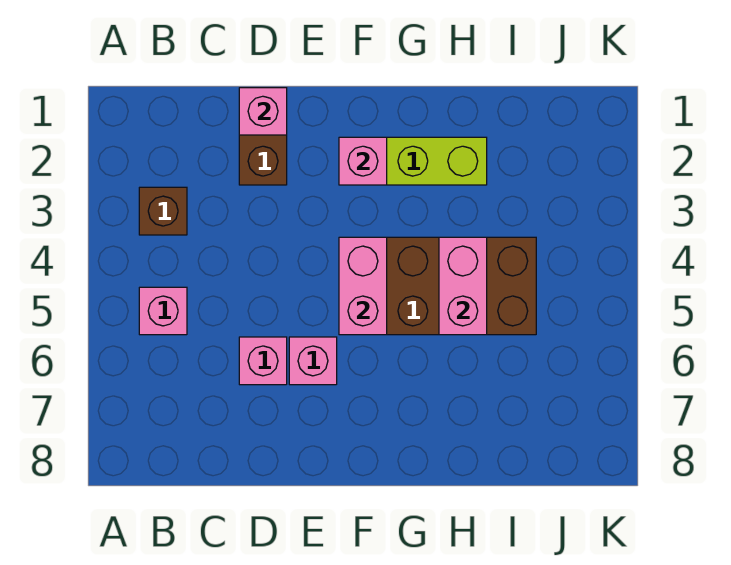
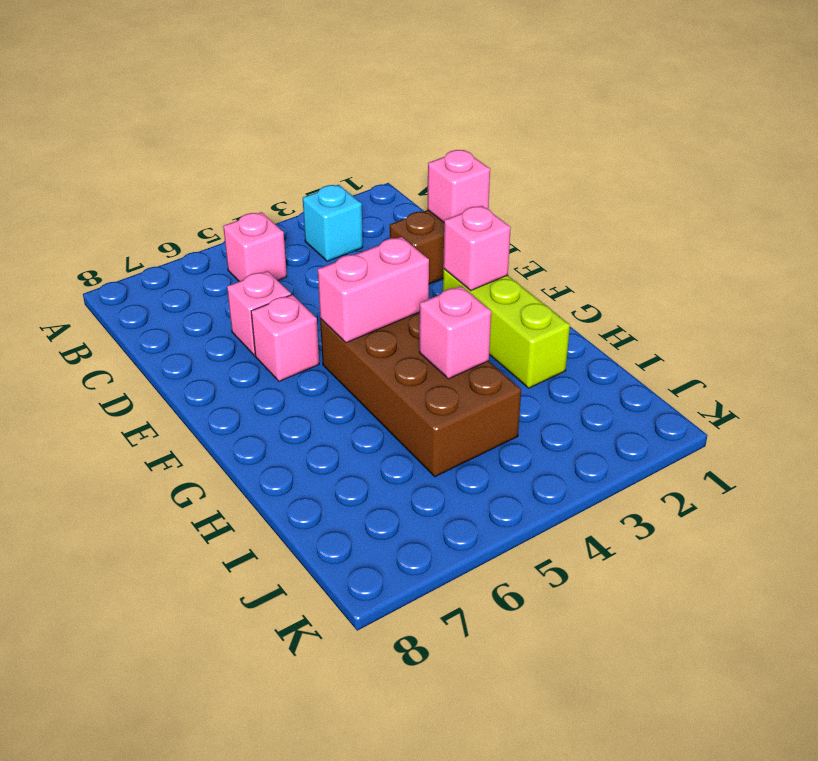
brown 1x1 brick [139,187,187,235] -> cyan 1x1 brick [303,185,363,261]
pink 1x2 brick [439,237,487,335] -> pink 1x1 brick [419,286,491,379]

